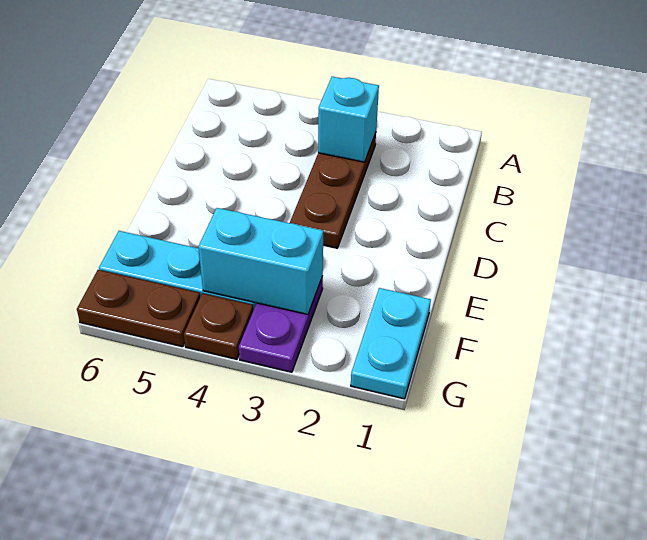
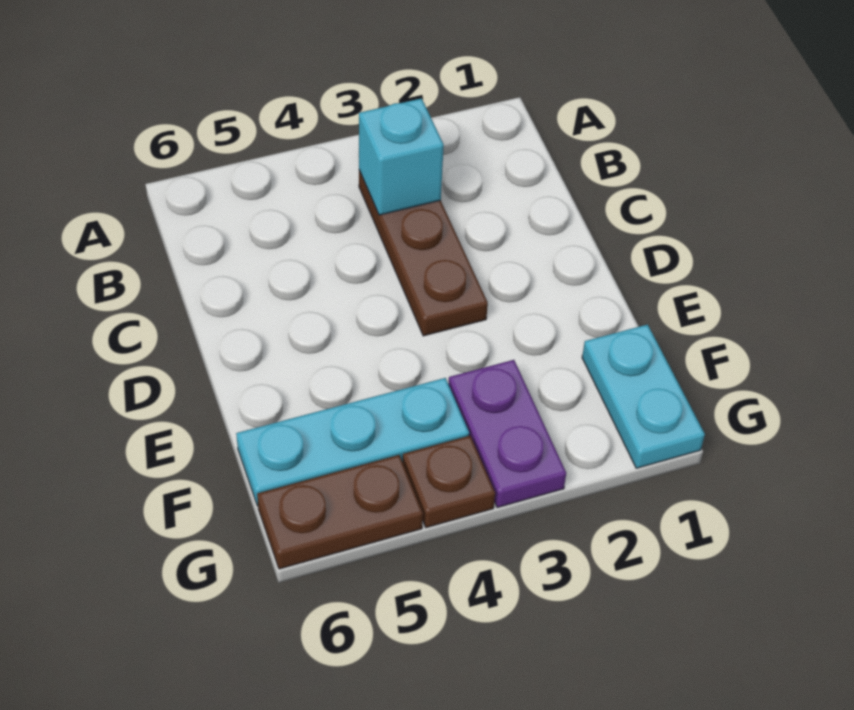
cyan 1x2 brick [198,208,323,314] -> none

